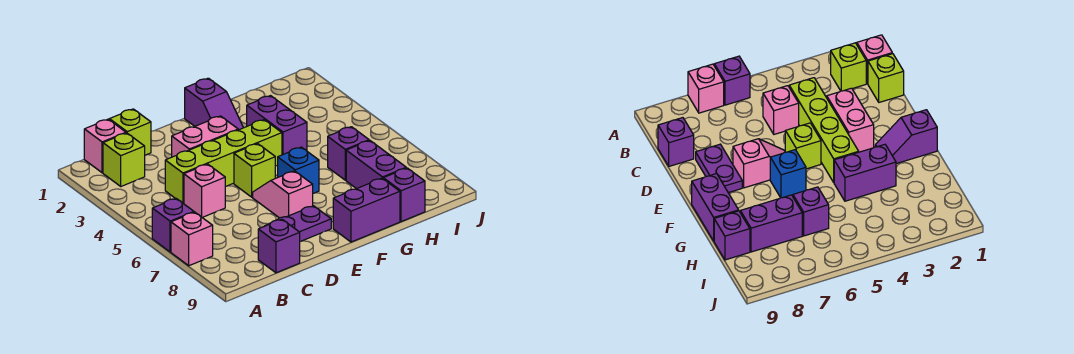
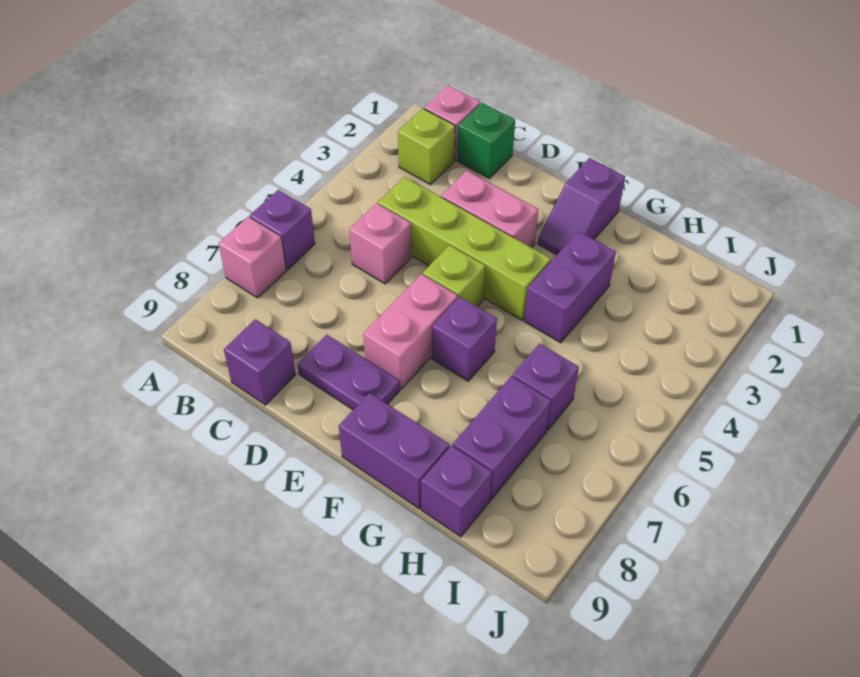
lime 1x1 brick [109,109,151,155] -> green 1x1 brick [457,103,515,178]
pink 1x2 slope [253,171,313,218] -> pink 1x2 brick [363,274,458,389]
blue 1x1 brick [277,147,319,193] -> purple 1x1 brick [432,297,497,381]

